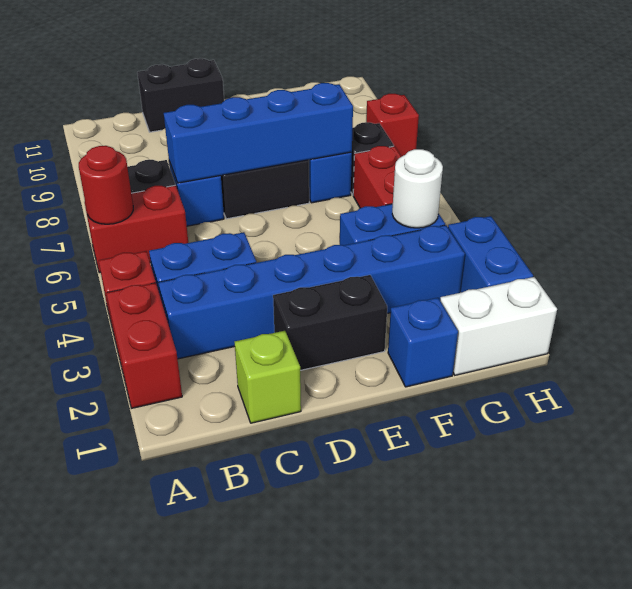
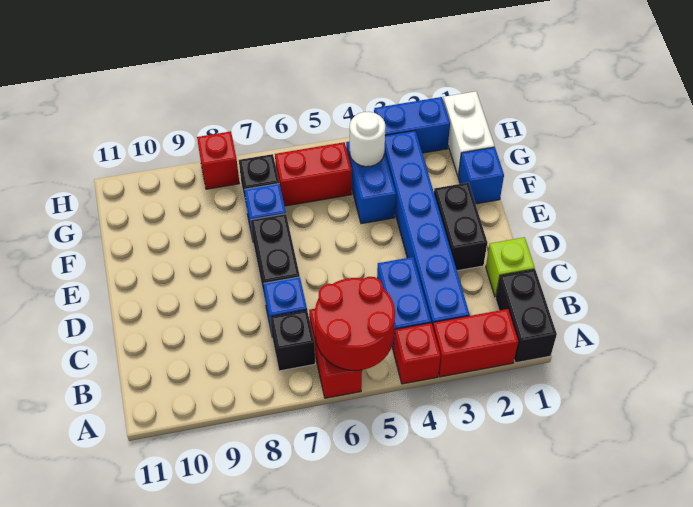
red 1x1 round brick [79,146,133,224] -> red 2x2 round brick [315,277,395,371]
blue 1x4 brick [164,83,353,183] -> none
black 1x2 brick [137,58,224,132] -> black 1x2 brick moved to [495,269,557,363]

